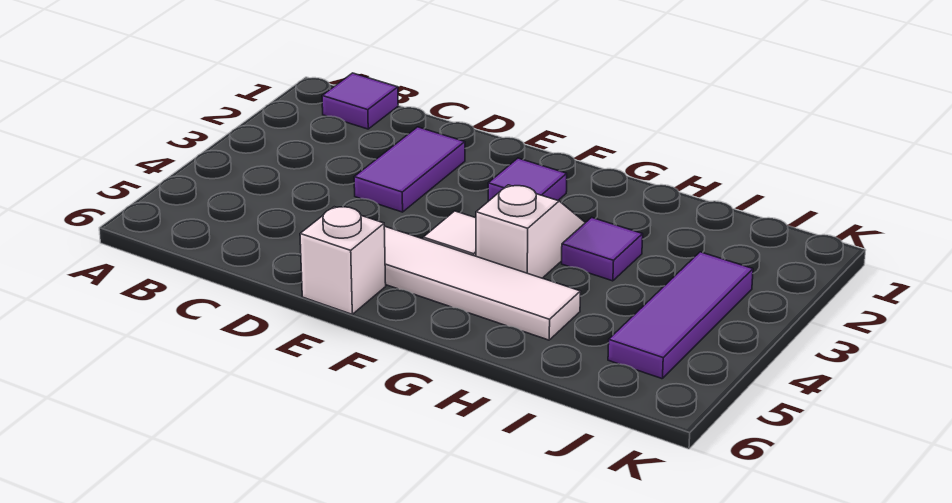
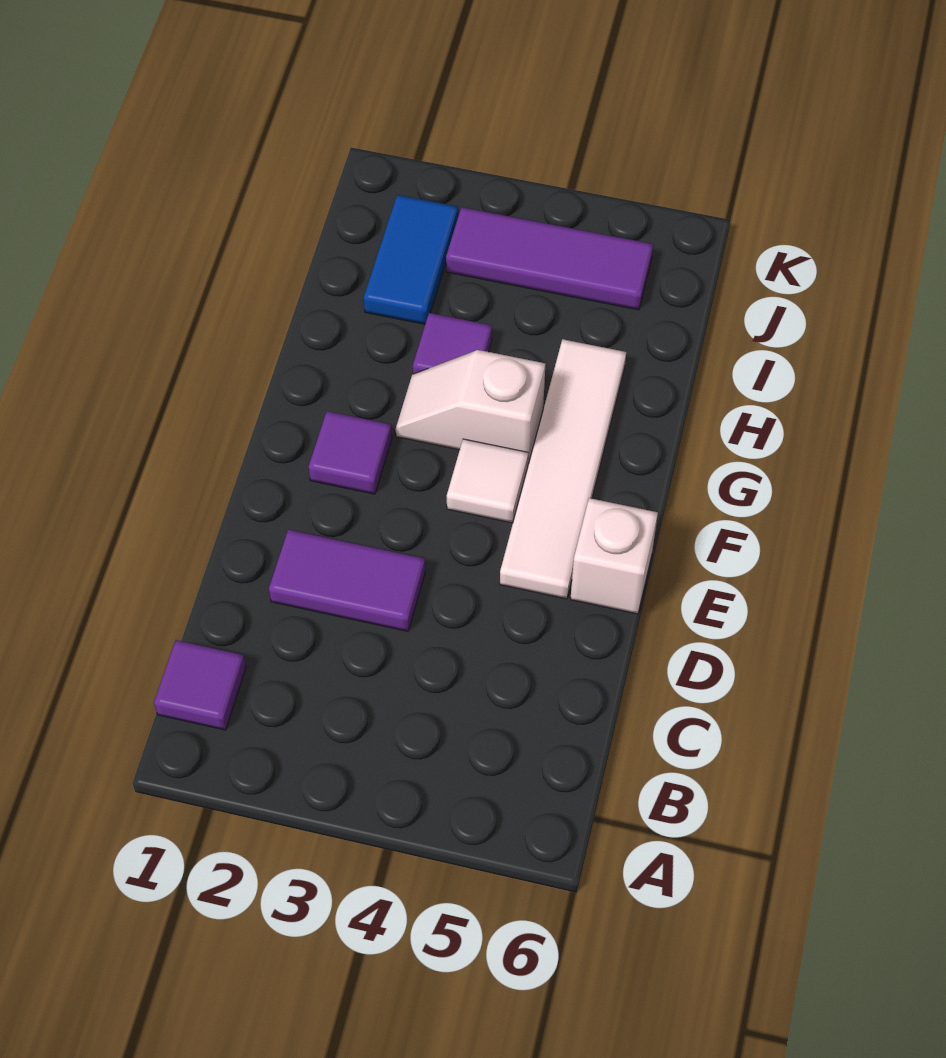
none -> blue 1x2 tile [364,195,458,324]

